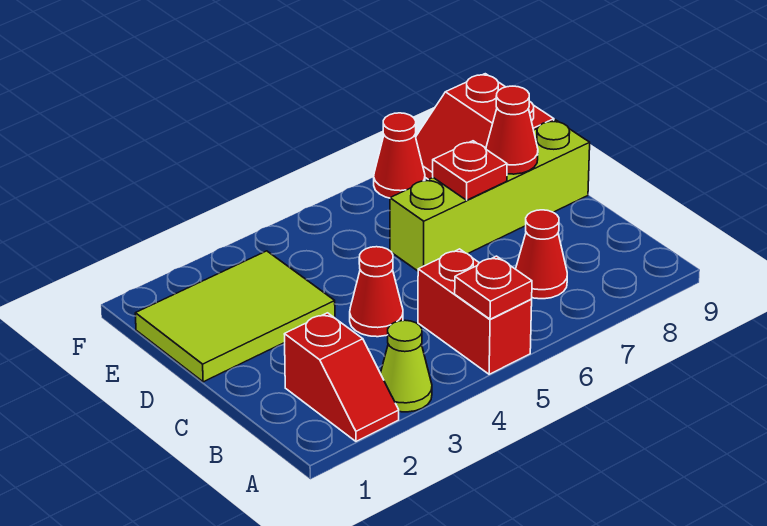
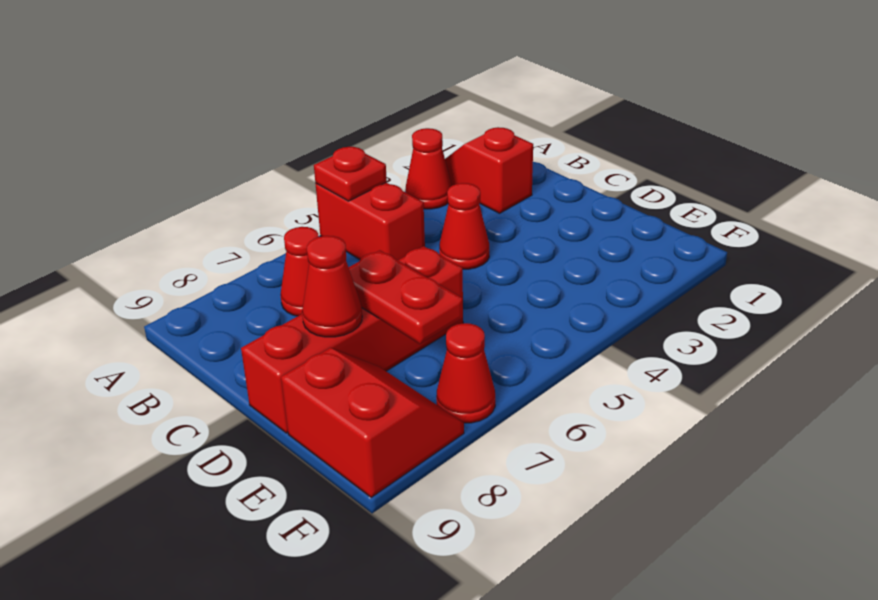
lime 1x1 cone [380,320,432,412] -> red 1x1 cone [405,128,452,209]
lime 2x3 tile [135,251,335,382] -> none
lime 1x4 brick [390,120,590,271] -> red 1x4 brick [241,246,463,433]
red 1x1 plate [433,141,507,200] -> red 1x2 plate [349,250,463,344]

